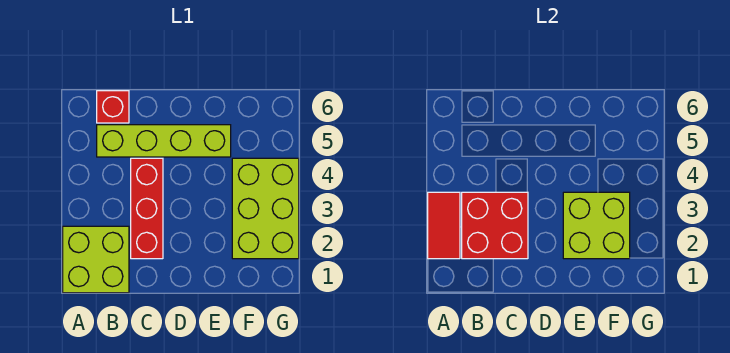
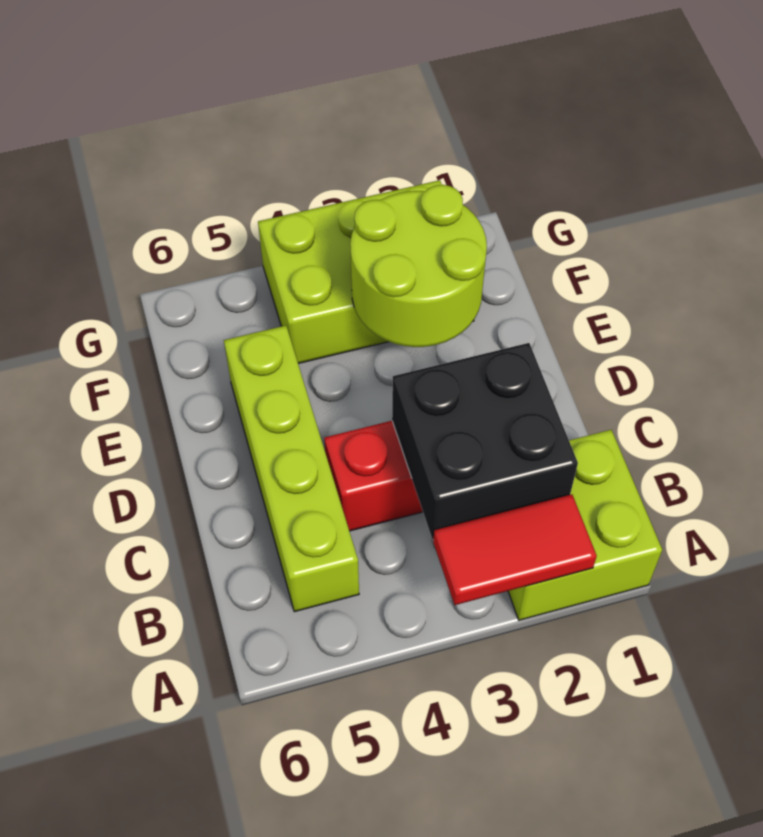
red 2x2 brick [462,192,528,259] -> black 2x2 brick [392,343,578,539]
red 1x1 brick [97,91,129,123] -> none
lime 2x2 brick [563,192,630,259] -> lime 2x2 round brick [350,185,487,347]

